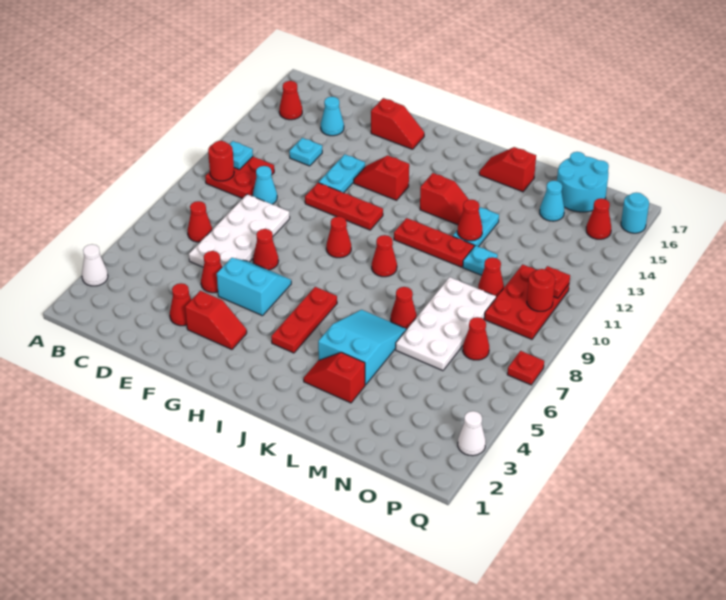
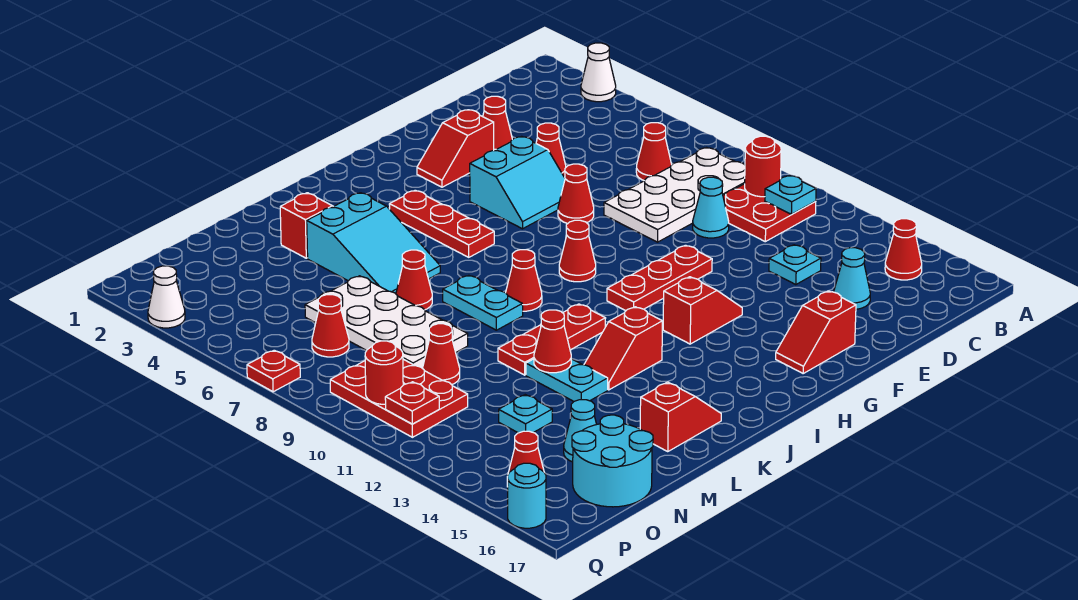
white 2x4 plate [189,194,290,267] -> white 2x4 plate turned to [604,148,745,242]
cyan 1x2 plate [319,154,365,193] -> cyan 1x2 plate moved to [443,275,523,330]
cyan 1x1 plate [463,246,498,275] -> cyan 1x1 plate moved to [499,395,552,433]

